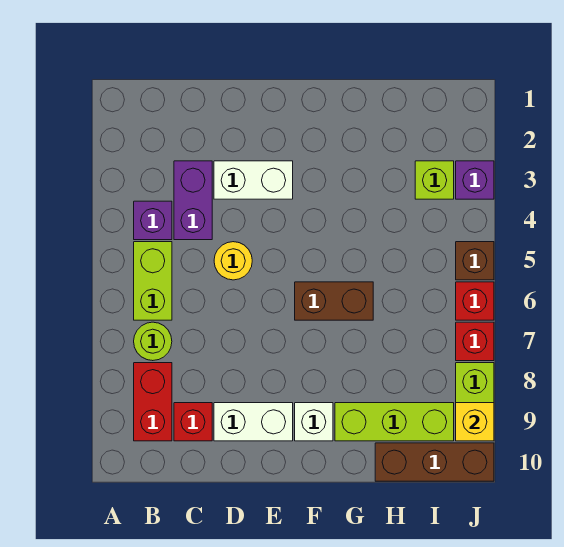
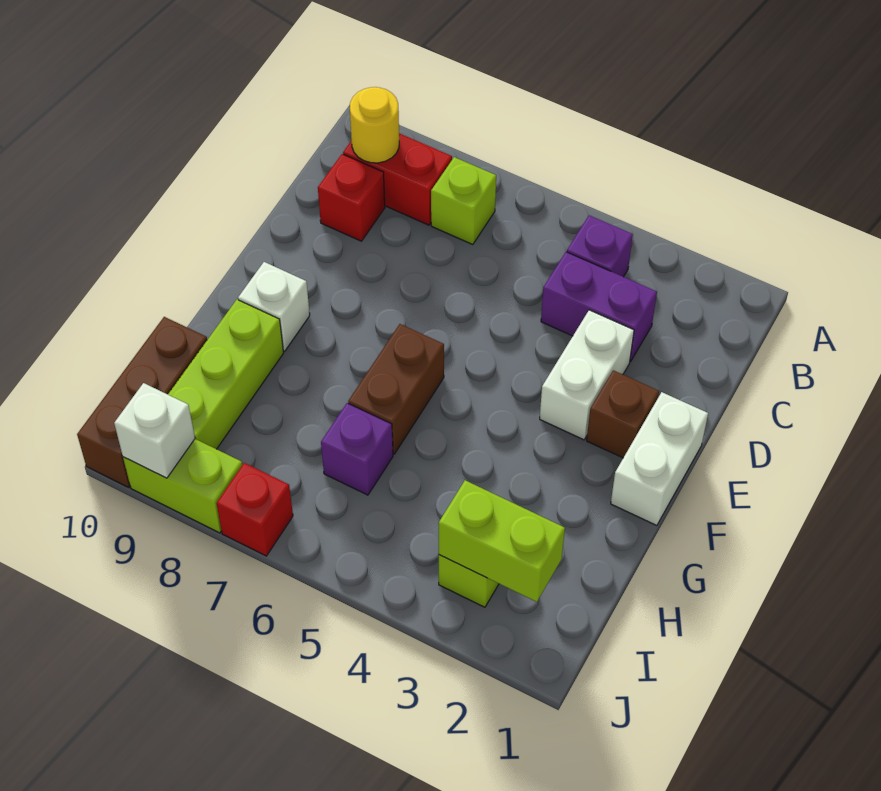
lime 1x2 brick [134,242,172,320] -> lime 1x2 brick moved to [439,480,565,602]
lime 1x1 round brick [134,322,172,361] -> lime 1x1 brick [431,157,496,245]
yellow 1x1 round brick [214,242,252,280] -> yellow 1x1 round brick moved to [350,87,399,163]
white 1x2 brick [214,403,293,441] -> white 1x2 brick moved to [611,392,708,526]
purple 1x1 brick [456,161,494,199] -> purple 1x1 brick moved to [321,403,393,495]
brown 1x1 brick [456,242,494,280] -> brown 1x1 brick moved to [587,370,659,458]
red 1x1 brick [456,282,494,320] -> none
yellow 1x1 brick [456,403,494,441] -> white 1x1 brick [114,383,195,478]

